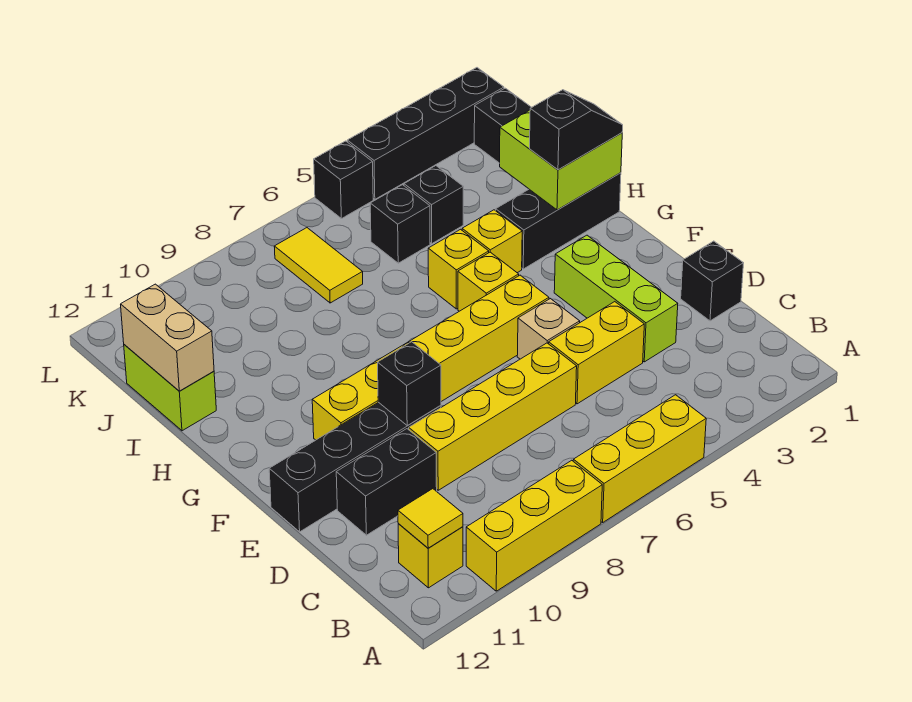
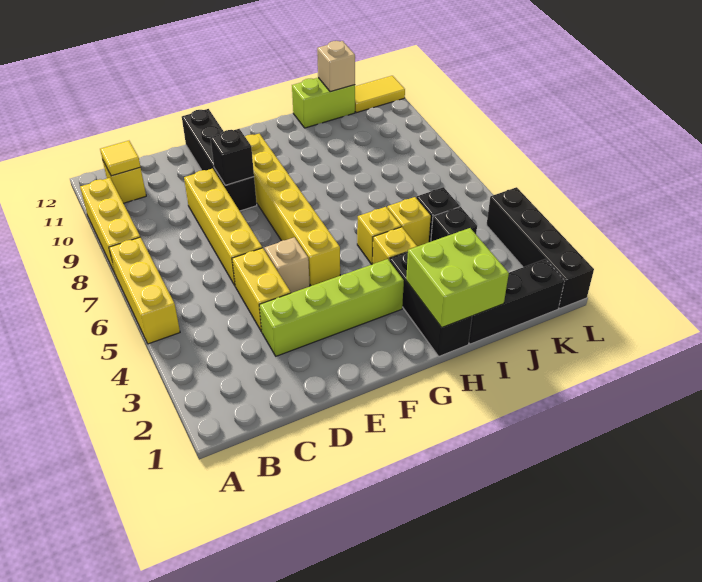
black 1x1 brick [681,241,743,321] -> none
lime 1x3 brick [554,235,678,362] -> lime 1x4 brick [259,259,404,356]
black 1x2 brick [336,429,437,535] -> none
yellow 1x1 brick [458,252,519,311] -> yellow 1x1 brick moved to [387,197,431,246]
black 1x2 slope [530,90,623,170] -> none
tan 1x2 brick [121,284,214,391] -> tan 1x1 brick [317,41,355,92]
yellow 1x2 tile [274,228,363,303] -> yellow 1x2 tile moved to [355,76,405,113]
black 1x1 brick [314,141,373,219] -> none

